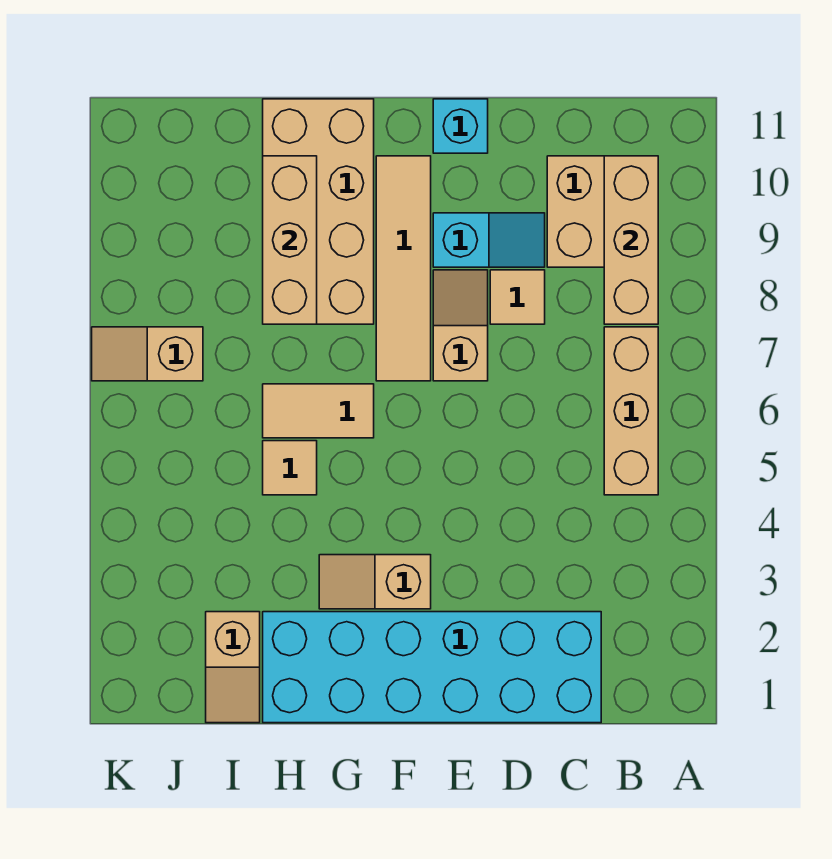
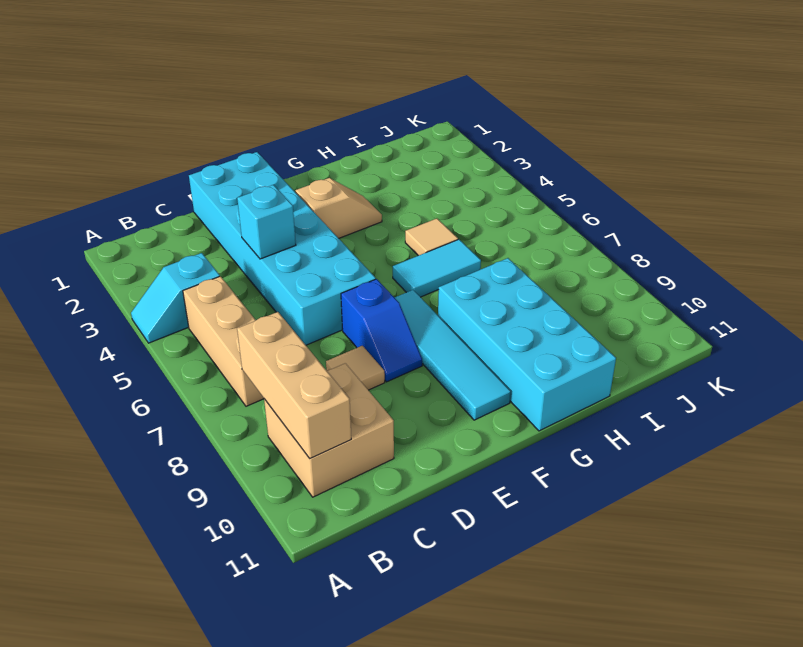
cyan 2x6 brick [263,612,601,723] -> cyan 2x6 brick turned to [189,152,376,345]
cyan 1x2 slope [433,213,545,267] -> cyan 1x2 slope moved to [131,253,220,343]
tan 1x2 slope [433,270,488,381] -> blue 1x2 slope [341,279,422,382]
cyan 1x1 brick [433,99,488,153] -> cyan 1x1 brick moved to [237,185,296,259]
tan 1x4 tile [376,156,431,381] -> cyan 1x4 tile [395,290,511,420]
tan 1x2 tile [263,384,374,438] -> cyan 1x2 tile [393,239,481,297]
tan 2x4 brick [263,99,374,324] -> cyan 2x4 brick [438,258,616,431]
tan 1x3 brick [263,156,317,324] -> none
tan 1x2 slope [206,612,260,723] -> none
tan 1x2 slope [92,327,203,381] -> none

